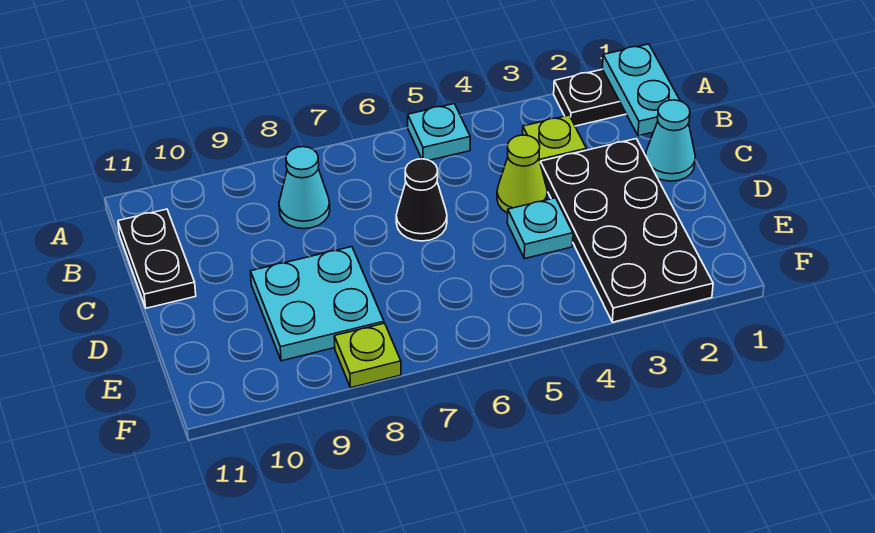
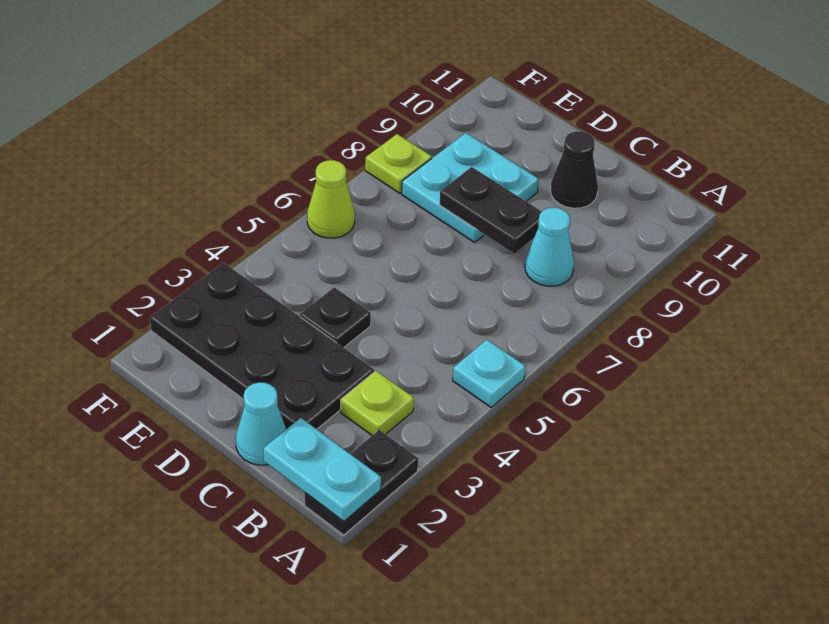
black 1x2 plate [118,209,196,308] -> black 1x2 plate moved to [439,167,542,254]
lime 1x1 cone [497,135,547,213] -> lime 1x1 cone moved to [307,160,355,238]
black 1x1 cone [396,159,447,241] -> black 1x1 cone moved to [551,131,598,208]
cyan 1x1 plate [507,198,573,259] -> black 1x1 plate [300,287,371,348]

